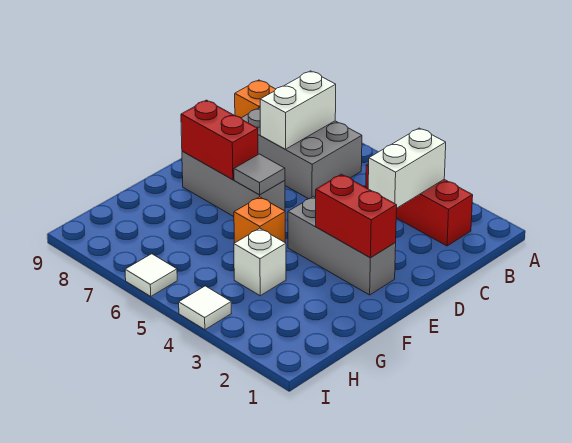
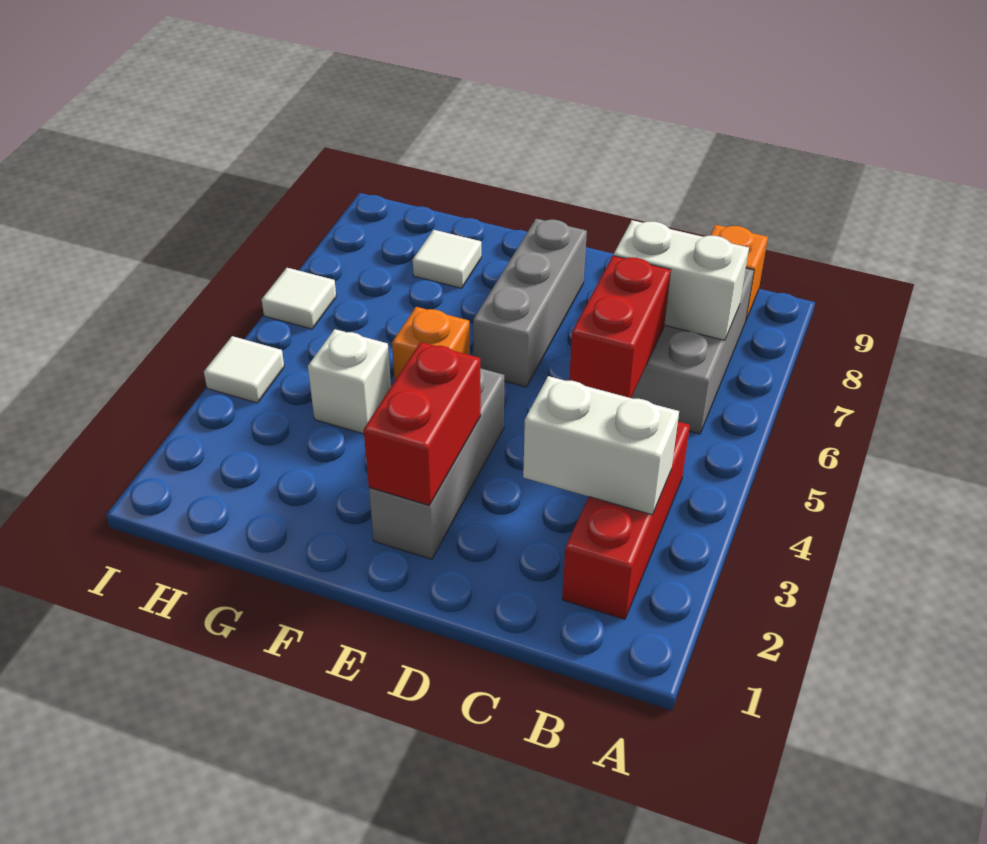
grey 1x1 tile [234,154,285,195] -> none
red 1x2 brick [181,100,258,180] -> red 1x2 brick moved to [569,256,671,398]
none -> white 1x1 tile [413,230,481,288]

